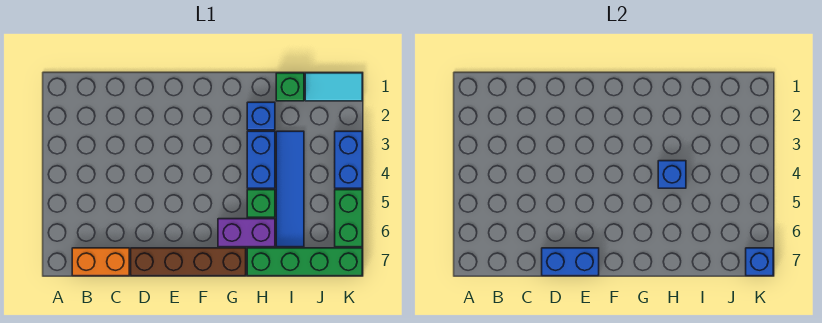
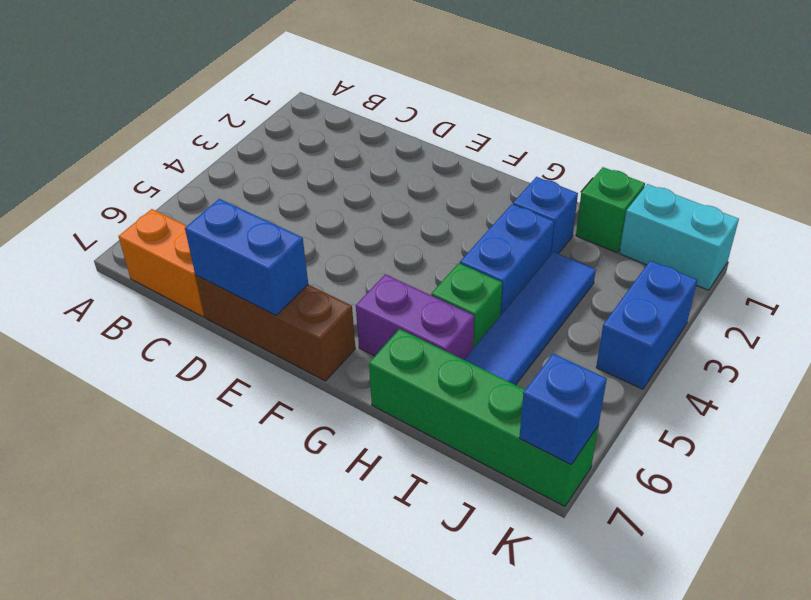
brown 1x4 brick [131,248,246,276] -> brown 1x3 brick [196,275,355,381]
blue 1x1 brick [658,161,686,188] -> none
cyan 1x2 tile [305,73,362,101] -> cyan 1x2 brick [619,184,739,290]
green 1x2 brick [335,190,362,247] -> none

